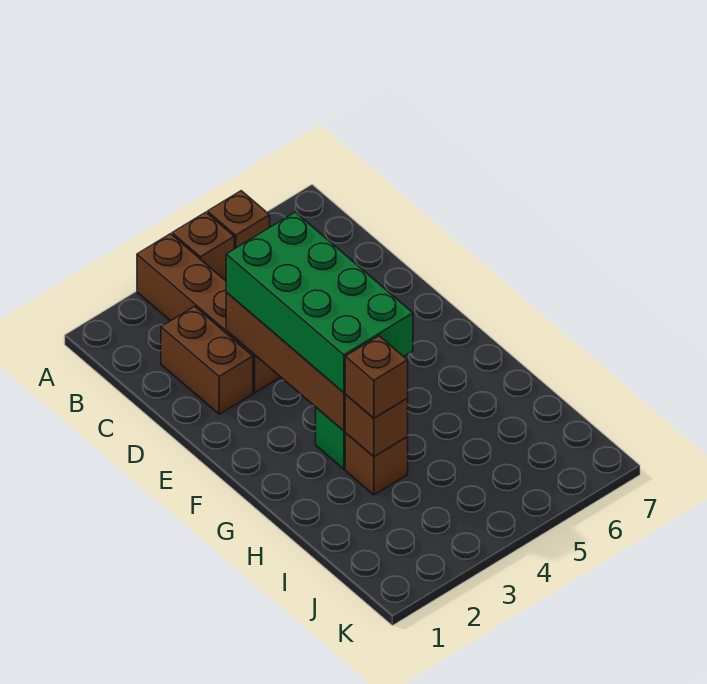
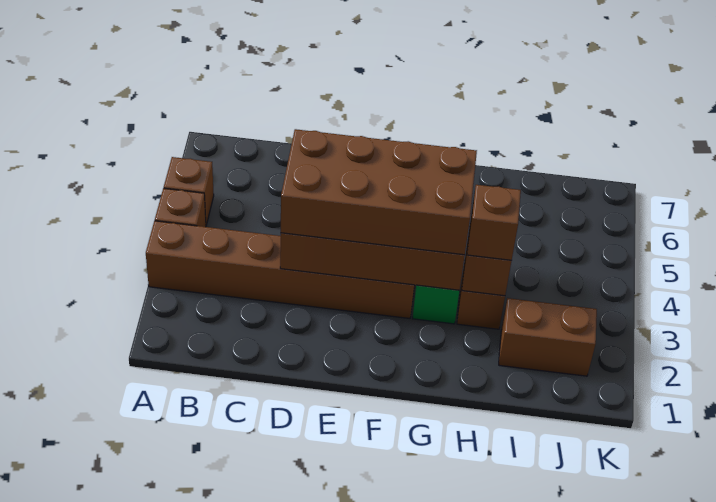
brown 1x4 brick [137,234,280,393] -> brown 1x6 brick [146,221,415,318]
brown 1x2 brick [161,306,253,414] -> brown 1x2 brick moved to [499,298,597,376]
green 2x4 brick [226,212,413,393] -> brown 2x4 brick [281,129,477,255]

